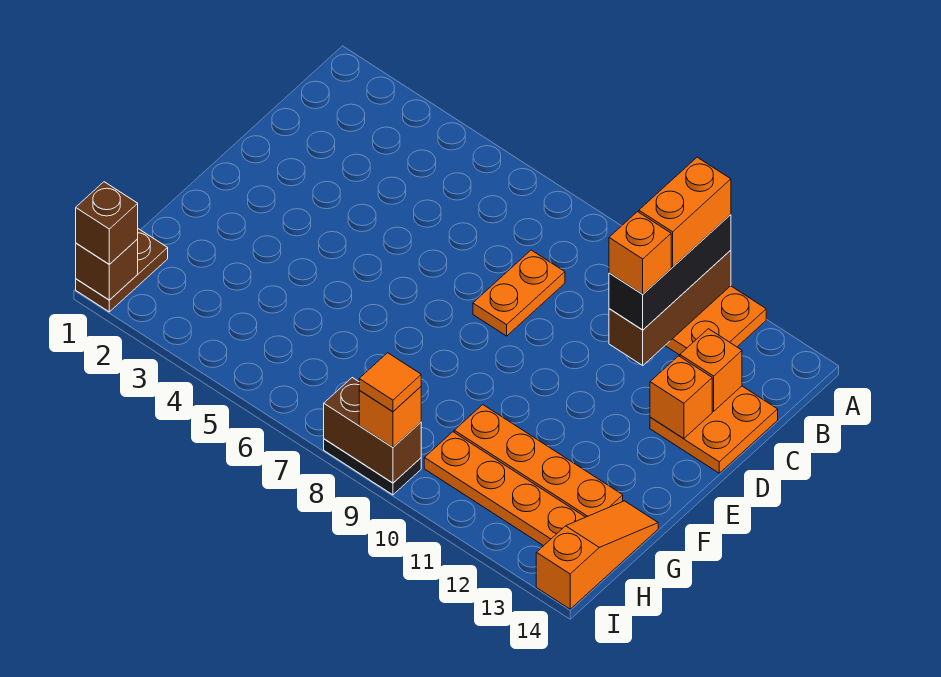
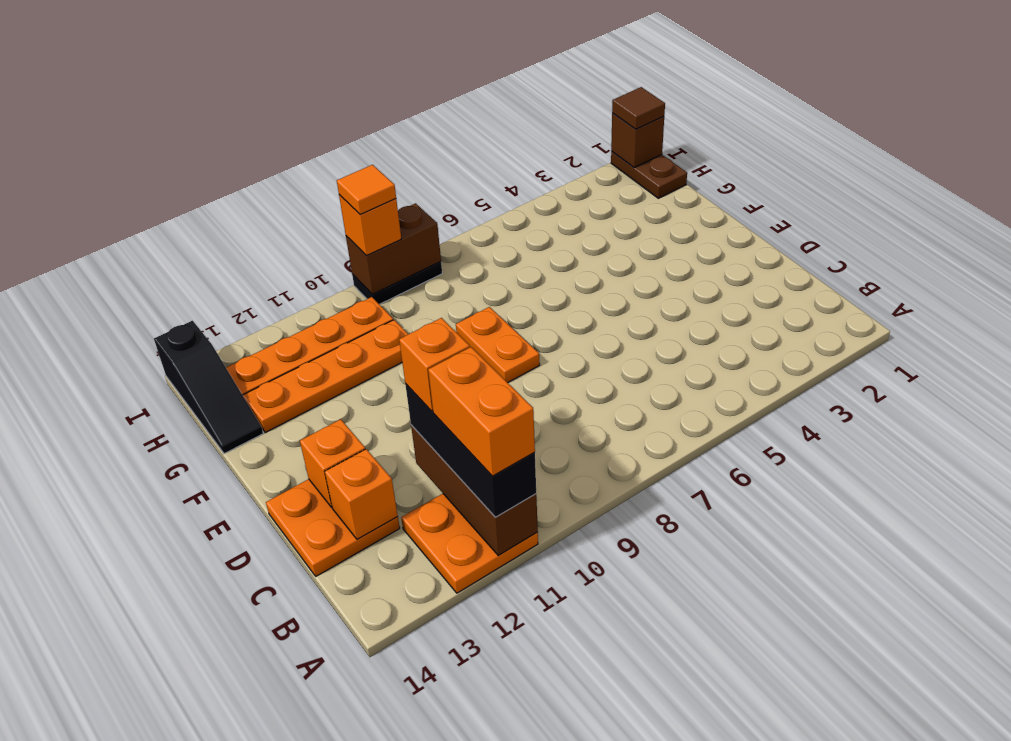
orange 1x2 plate [473,250,565,336] -> orange 1x2 plate moved to [456,307,540,383]
orange 1x3 slope [536,501,658,609] -> black 1x3 slope [154,321,263,454]
brown 1x1 brick [76,182,138,264] -> brown 1x1 tile [612,87,665,129]

